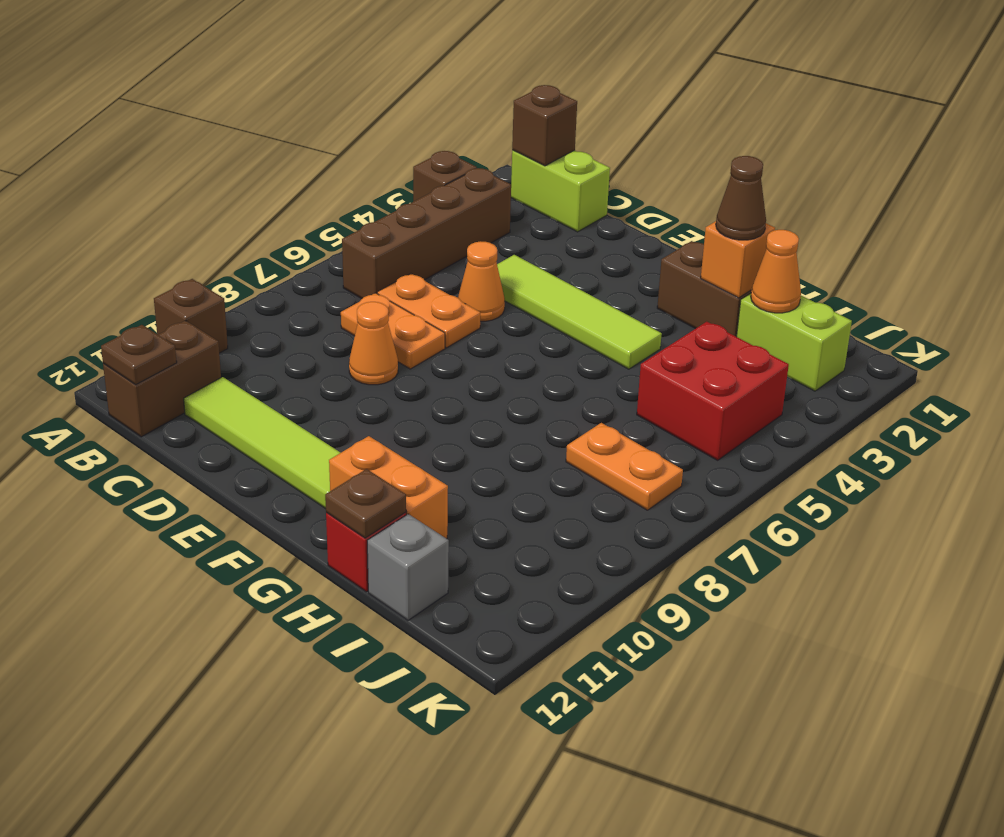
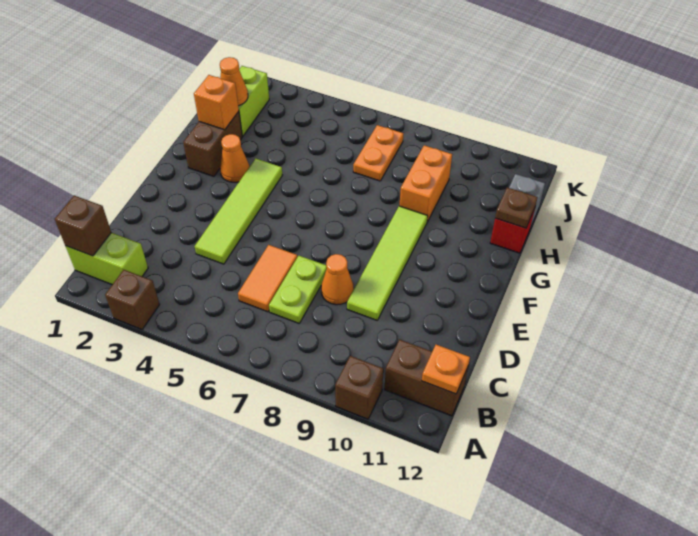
lime 1x2 brick [511,150,610,232] -> lime 1x2 brick turned to [66,233,148,285]
brown 1x4 brick [342,168,511,299] -> none
brown 1x1 plate [101,325,177,385] -> orange 1x1 plate [422,345,470,394]
orange 1x2 plate [377,274,480,348] -> orange 1x2 tile [238,245,297,312]
orange 1x2 plate [341,293,445,369] -> lime 1x2 plate [269,256,327,323]
lime 1x4 tile [184,377,340,509] -> lime 1x4 tile moved to [347,206,428,320]
orange 1x1 cone [458,241,505,321] -> orange 1x1 cone moved to [220,134,249,182]
orange 1x2 brick [329,436,448,539] -> orange 1x2 brick moved to [399,145,452,222]
brown 1x1 cone [716,156,766,240] -> none
red 2x2 brick [637,322,789,460] -> none

